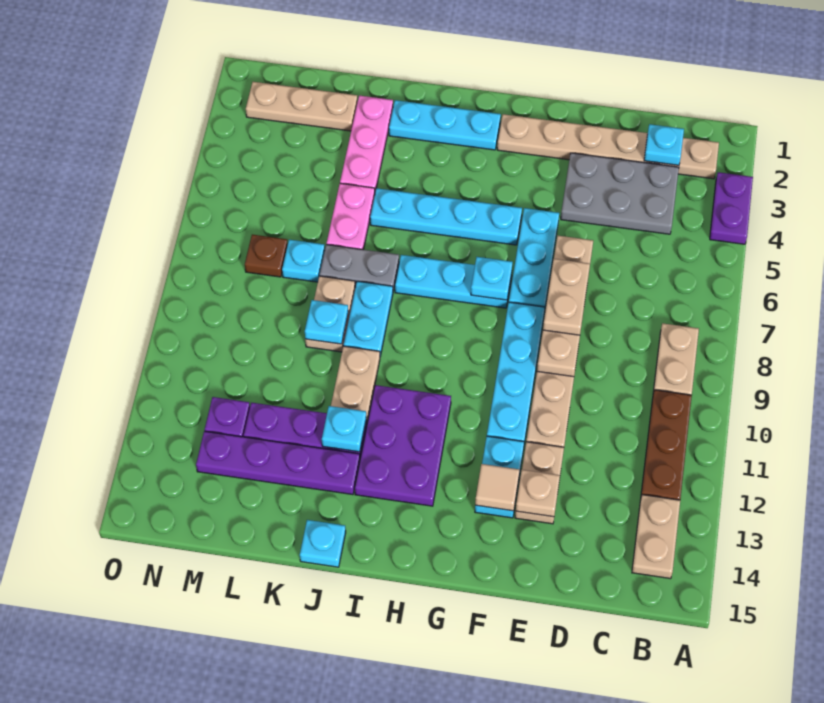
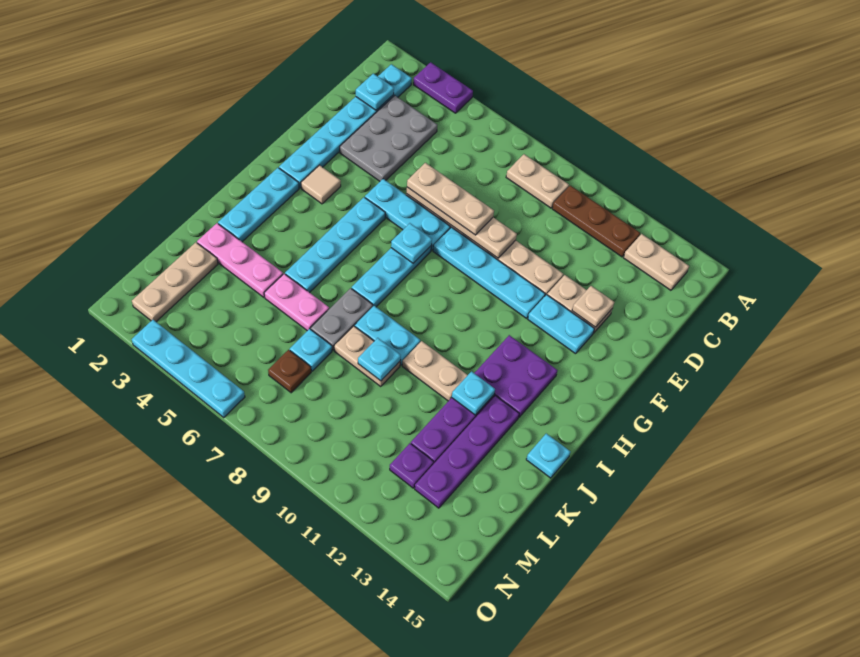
tan 1x6 plate [497,114,719,179] -> cyan 1x6 plate [279,64,412,188]
tan 1x2 plate [543,259,590,335] -> tan 1x3 plate [407,163,494,235]
tan 1x1 tile [475,464,520,511] -> tan 1x1 tile moved to [301,165,341,204]
purple 2x3 plate [355,385,451,506] -> purple 2x2 plate [474,335,558,417]
none -> cyan 1x4 plate [132,320,245,418]

